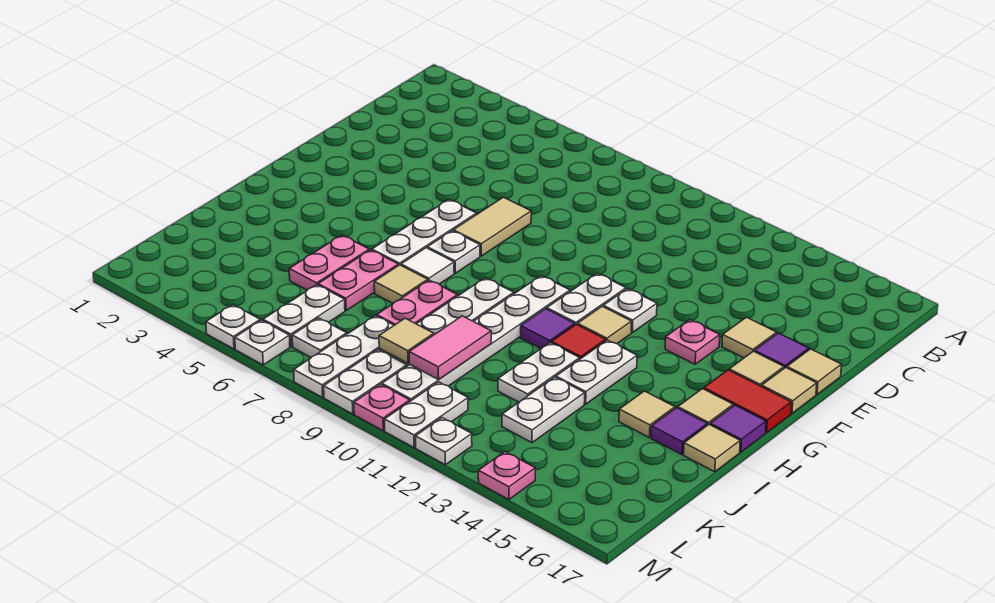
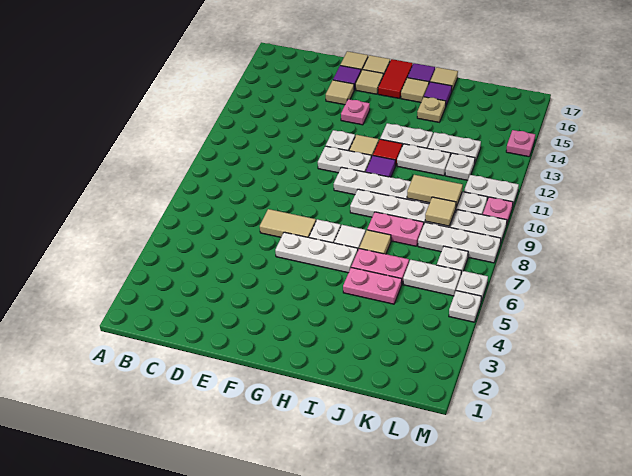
tan 1x1 tile [619,391,675,438] -> tan 1x1 plate [417,97,446,122]
pink 1x2 tile [409,316,491,380] -> tan 1x2 tile [407,175,463,207]
white 1x1 plate [415,418,472,465] -> white 1x1 plate moved to [445,153,475,180]

